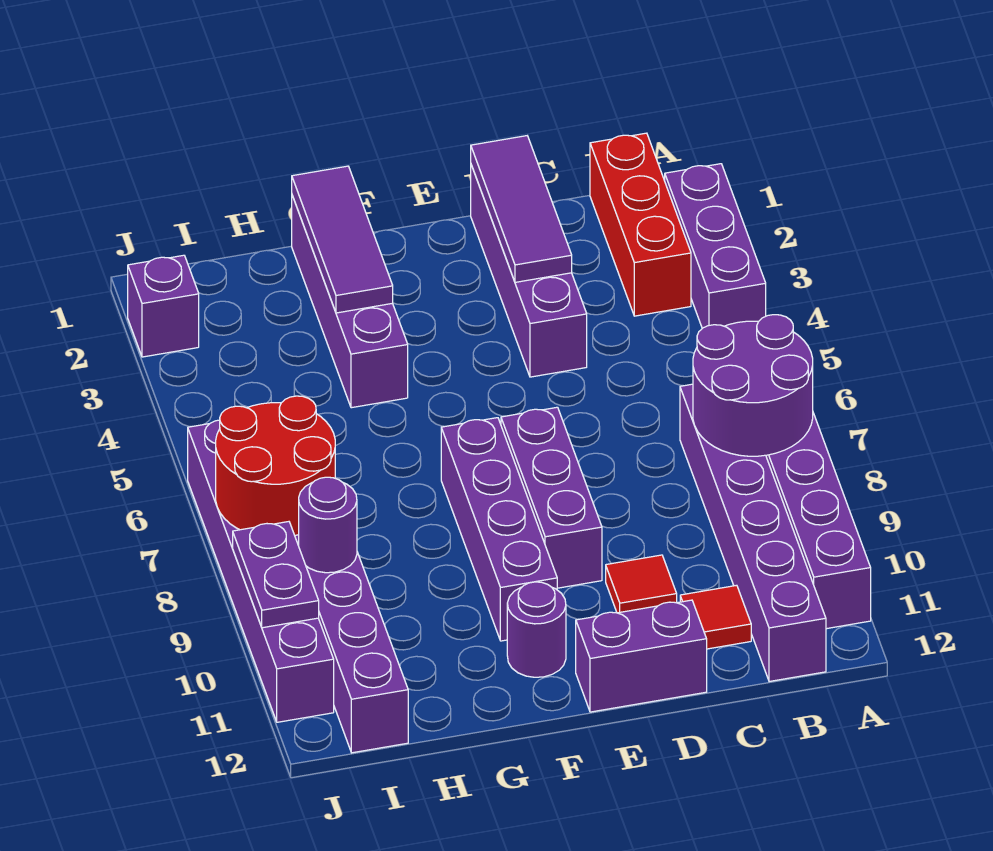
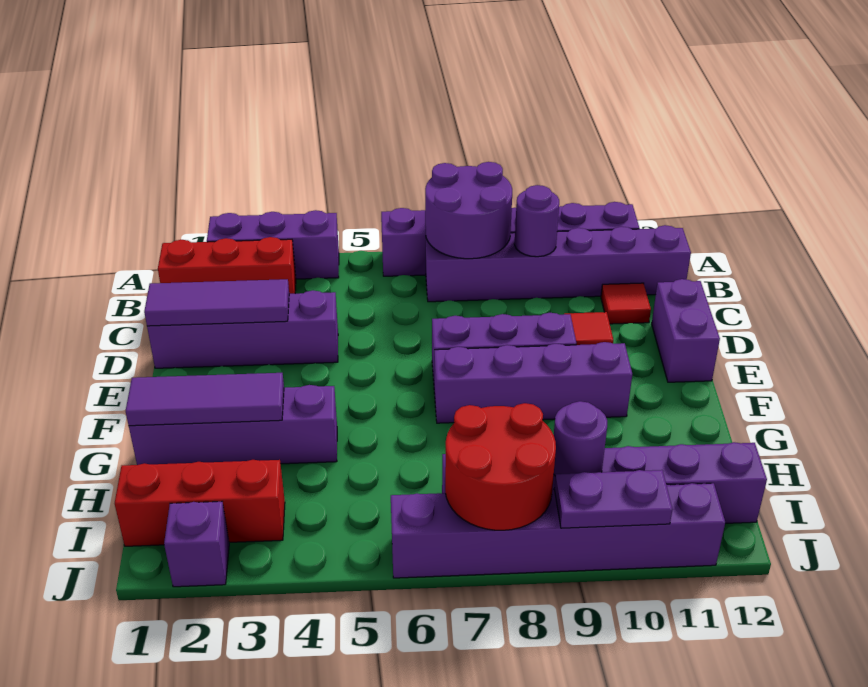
purple 1x1 round brick [507,582,566,677] -> purple 1x1 round brick moved to [514,185,559,257]
none -> red 1x3 brick [115,460,285,546]

